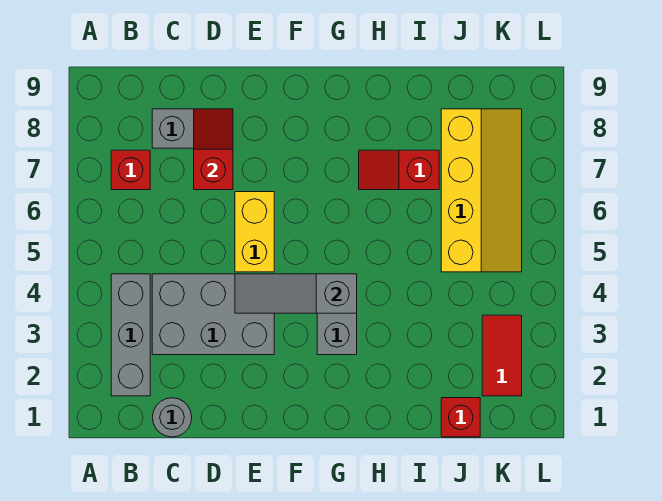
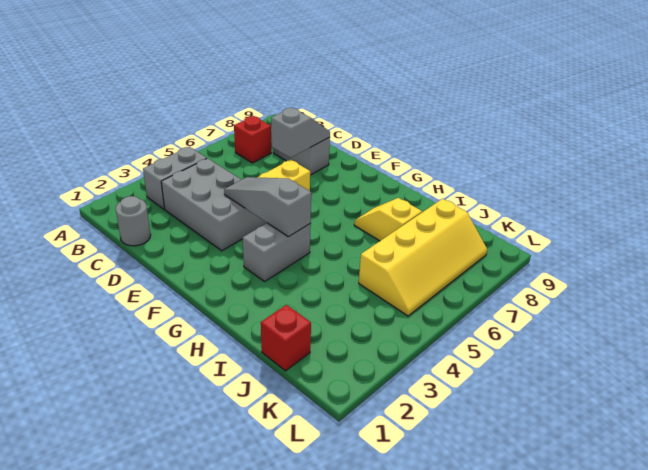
grey 1x3 brick [111,274,150,396] -> grey 1x2 brick [143,147,207,209]
red 1x2 slope [194,109,233,190] -> grey 1x2 slope [271,108,330,158]
red 1x2 slope [359,150,439,190] -> yellow 1x2 slope [354,198,422,241]
red 1x2 tile [482,315,522,396] -> none

